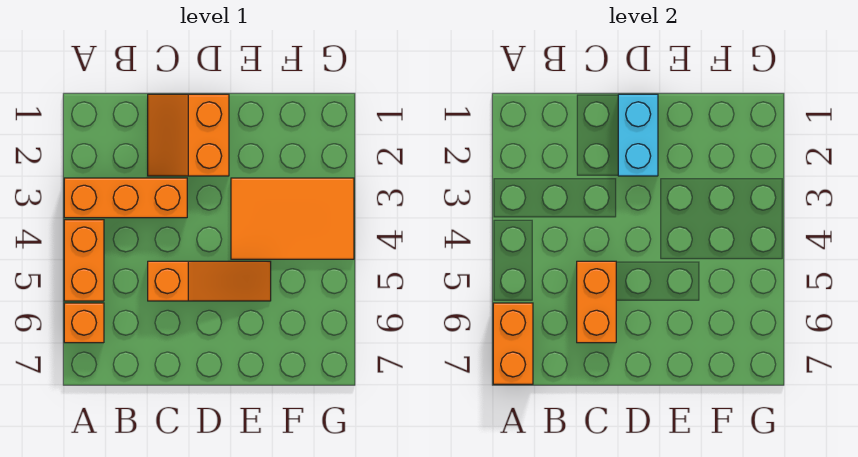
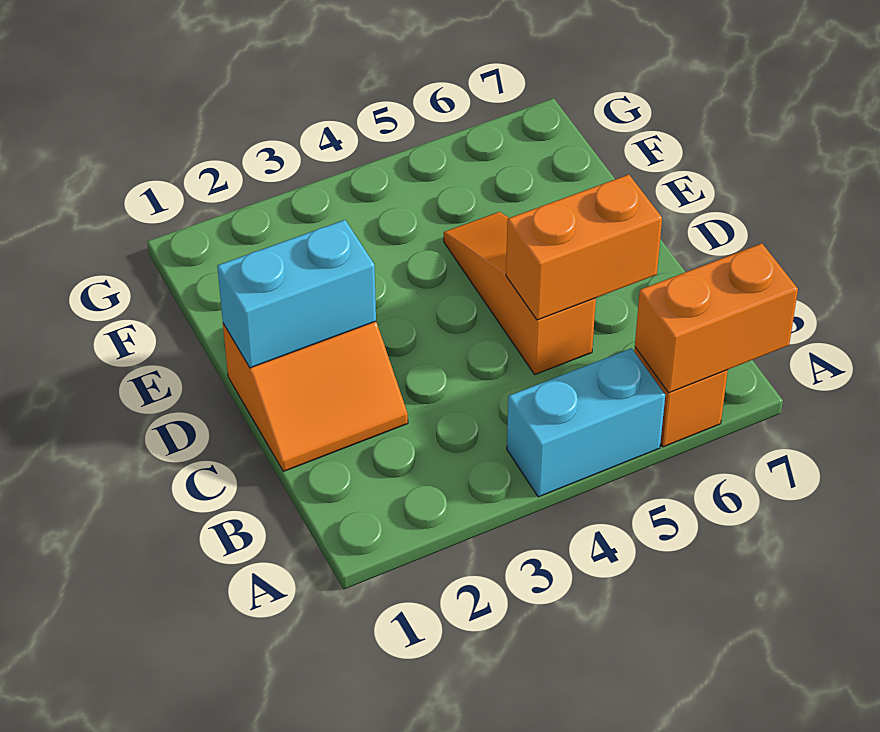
orange 1x3 brick [64,178,187,218] -> none
orange 1x2 brick [64,220,104,301] -> cyan 1x2 brick [507,348,665,497]
orange 2x3 tile [231,178,354,259] -> none

